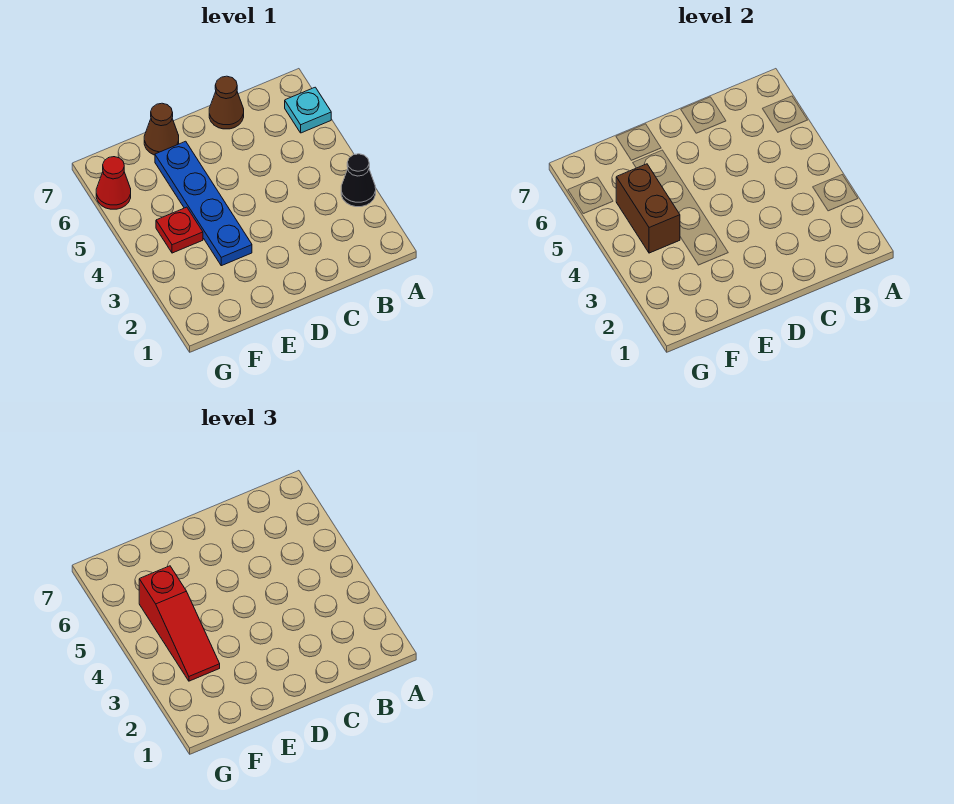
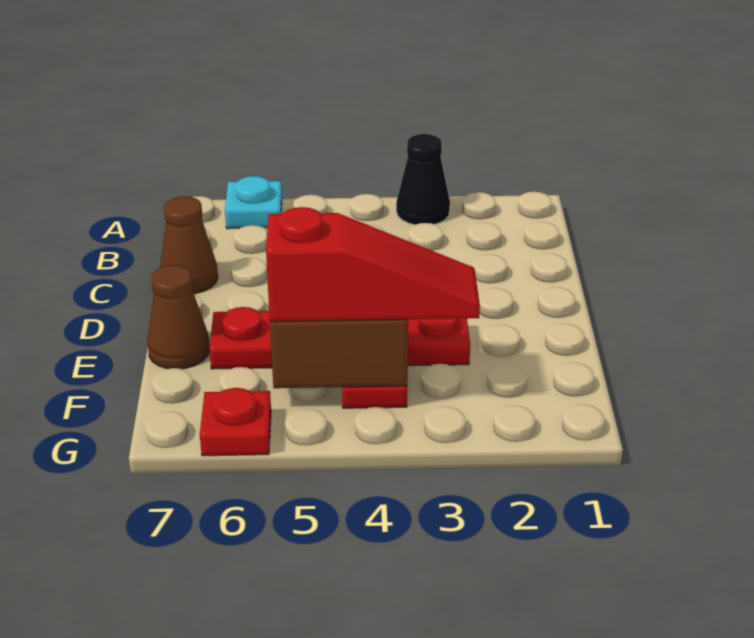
blue 1x4 plate [155,141,252,266] -> red 1x4 plate [209,307,470,369]
red 1x1 cone [96,157,131,209] -> red 1x1 plate [200,388,271,456]

